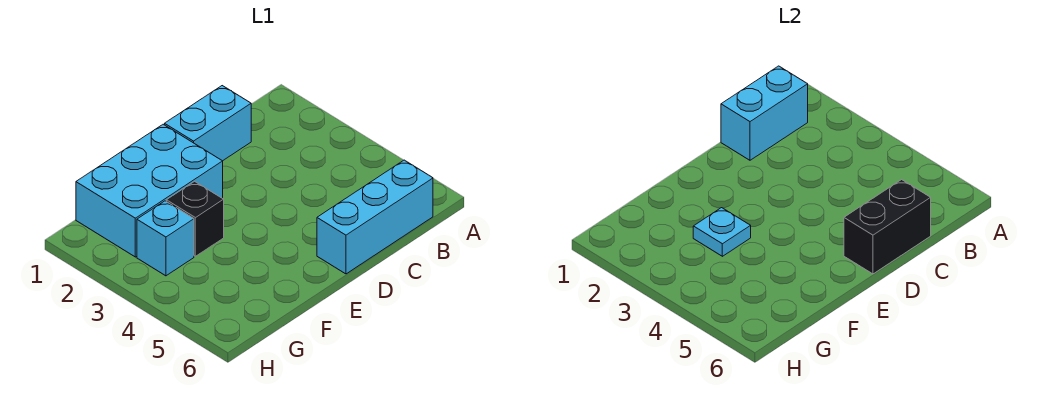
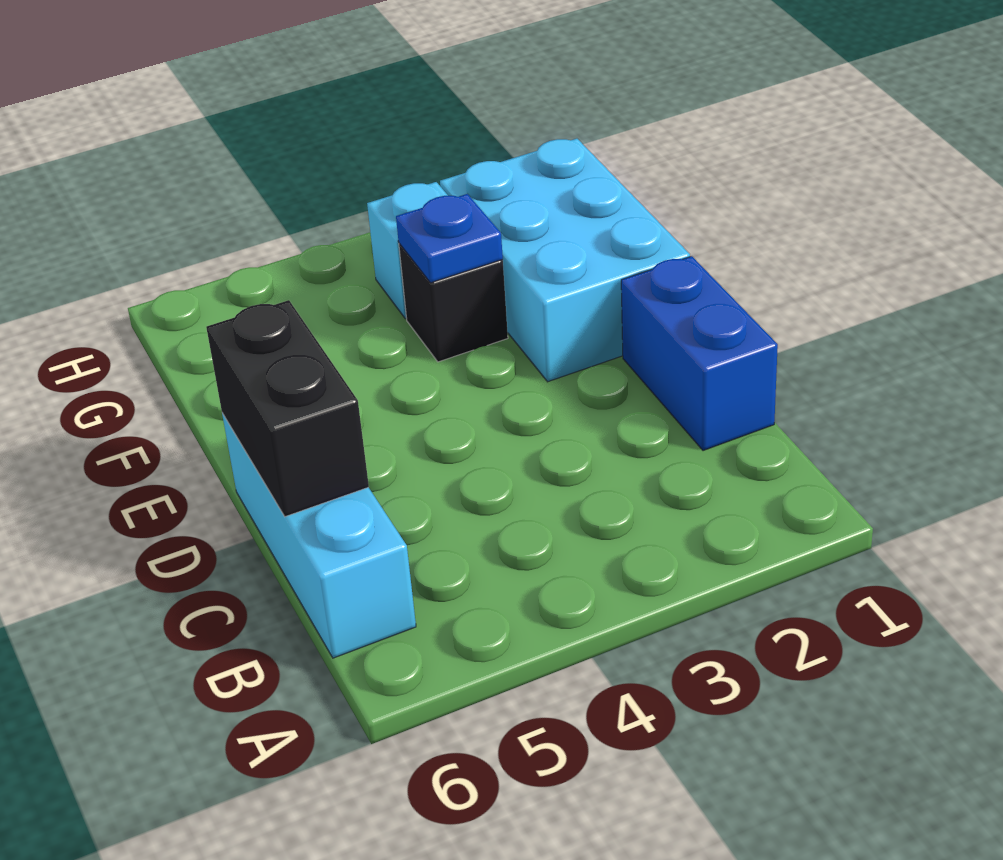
cyan 1x2 brick [721,66,808,160] -> none
cyan 1x2 brick [165,86,251,161] -> blue 1x2 brick [621,256,778,451]
cyan 1x1 plate [693,208,751,256] -> blue 1x1 plate [396,194,503,283]

